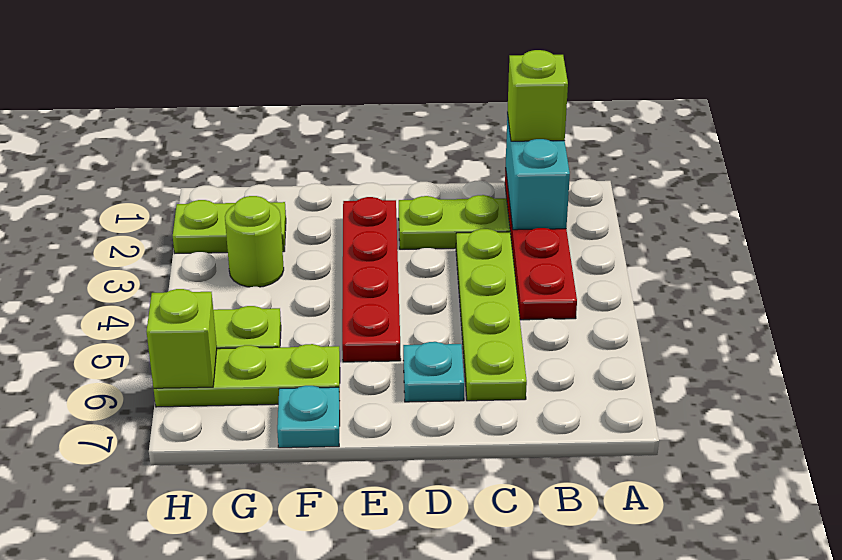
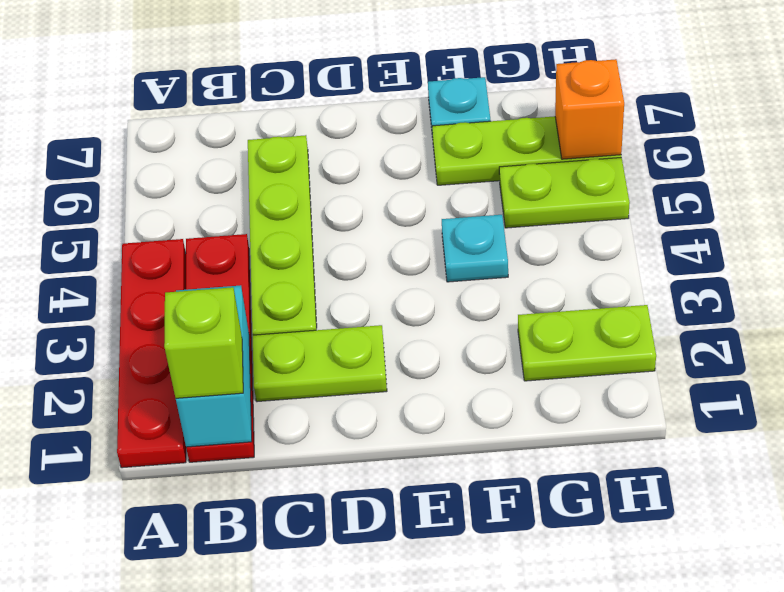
cyan 1x1 plate [403,342,464,402] -> cyan 1x1 plate moved to [442,215,508,282]
red 1x4 plate [342,197,401,362] -> red 1x4 plate moved to [117,239,186,468]
lime 1x1 round brick [225,196,284,287] -> none
lime 1x1 brick [146,289,217,388] -> orange 1x1 brick [555,59,624,159]

